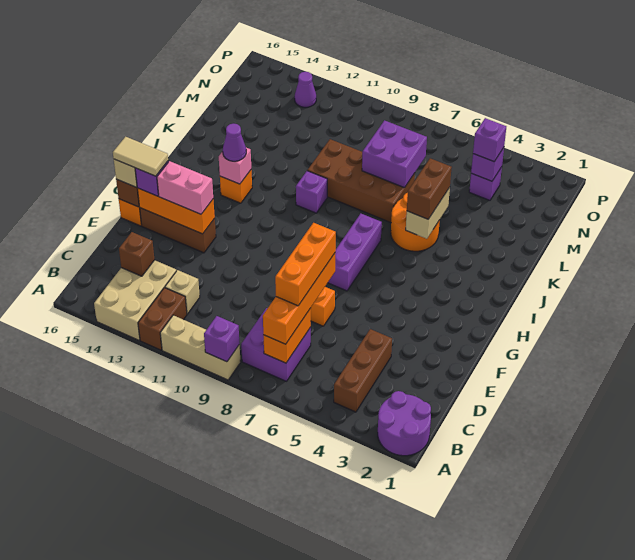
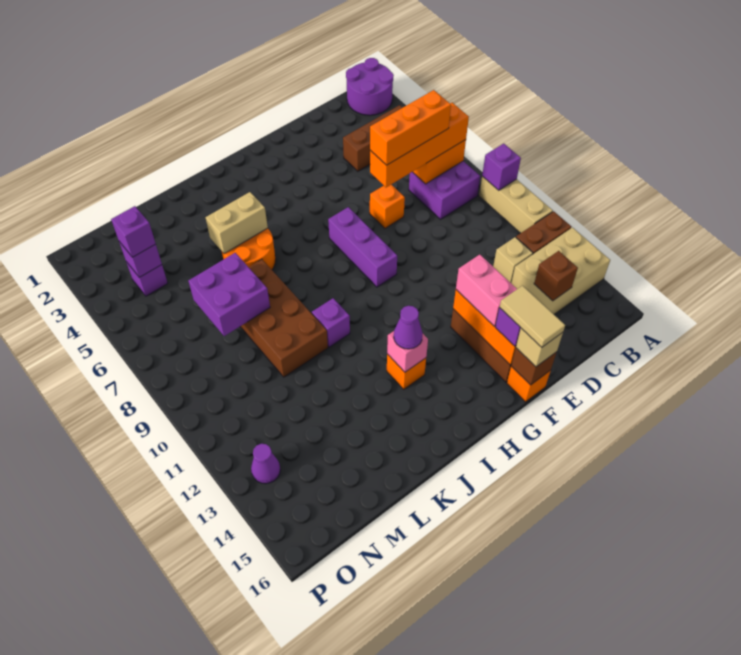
purple 1x3 brick [328,214,382,291] -> purple 1x3 brick turned to [328,207,397,287]
brown 1x2 brick [407,158,452,219] -> none

